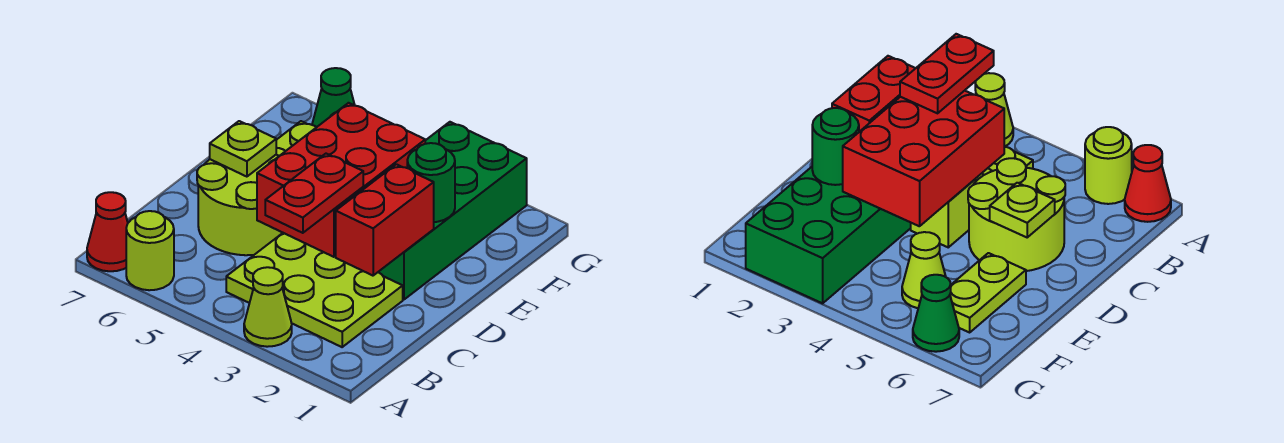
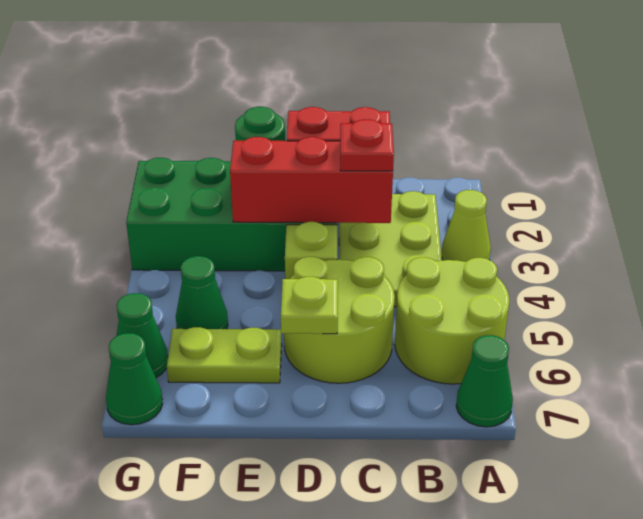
lime 1x1 round brick [126,211,174,290] -> lime 2x2 round brick [395,257,509,384]
red 1x1 cone [87,192,128,271] -> green 1x1 cone [456,335,513,427]
red 1x2 plate [265,154,363,233] -> red 1x1 plate [340,119,394,171]
red 2x3 brick [257,103,425,257] -> red 1x3 brick [230,137,393,223]
lime 1x1 cone [902,232,946,308] -> green 1x1 cone [176,256,228,329]
none -> green 1x1 cone [106,333,163,425]

